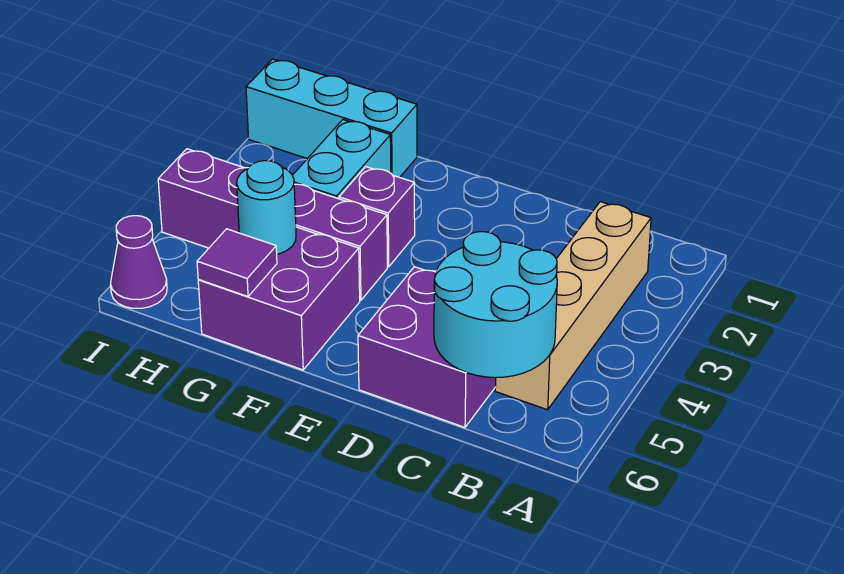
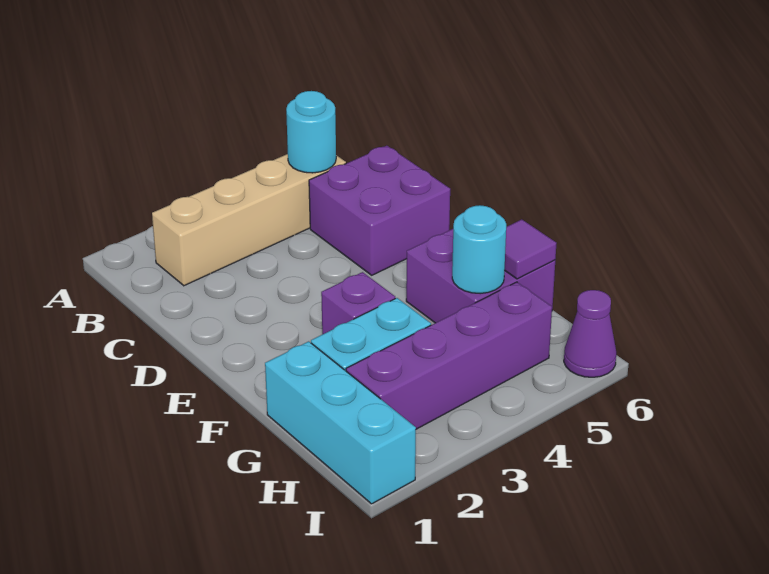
cyan 2x2 round brick [434,232,557,378] -> cyan 1x1 round brick [286,91,336,173]
purple 1x4 brick [158,149,387,300] -> purple 1x4 brick turned to [346,282,552,429]

